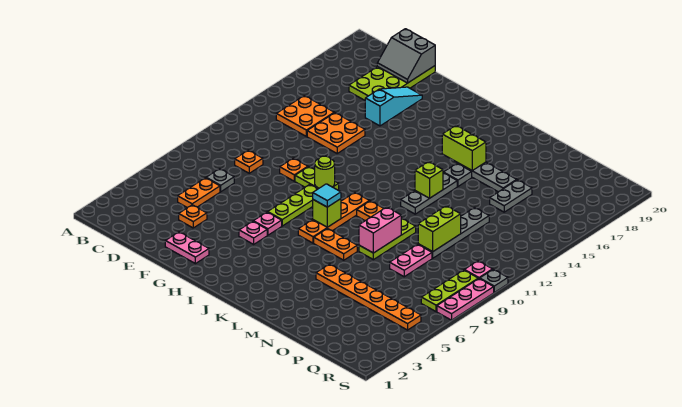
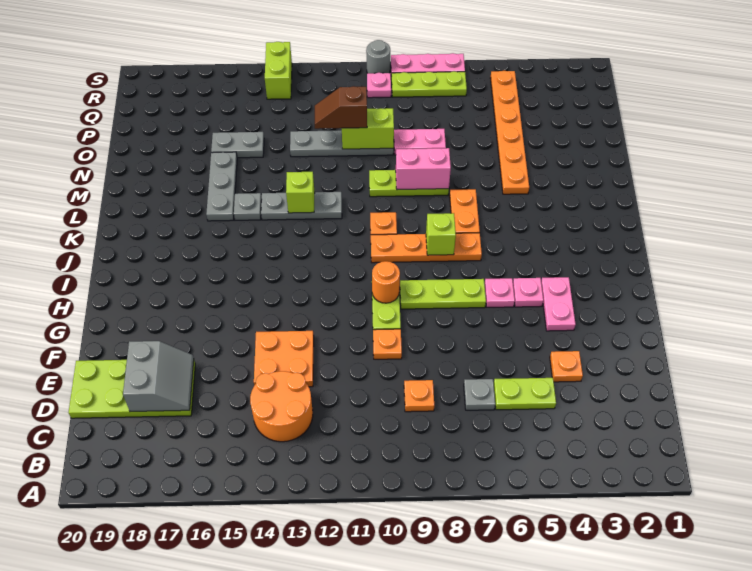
orange 2x2 plate [276,96,334,136] -> orange 2x2 round brick [250,371,313,442]
orange 1x2 plate [178,178,220,208] -> lime 1x2 plate [494,378,556,410]
grey 2x2 slope [377,29,435,83] -> grey 2x2 slope moved to [123,341,194,412]
pink 1x2 plate [165,232,209,264] -> pink 1x2 plate moved to [541,277,576,331]
cyan 1x3 slope [365,87,422,126] -> none
lime 1x1 round brick [315,156,335,188] -> orange 1x1 round brick [372,261,400,303]
cyan 1x1 tile [313,184,341,207] -> none
lime 1x2 brick [442,126,486,170] -> lime 1x2 brick moved to [265,42,292,99]
none -> brown 1x2 slope [315,86,367,129]
grey 1x1 plate [480,269,508,292] -> grey 1x1 round brick [366,40,390,73]

